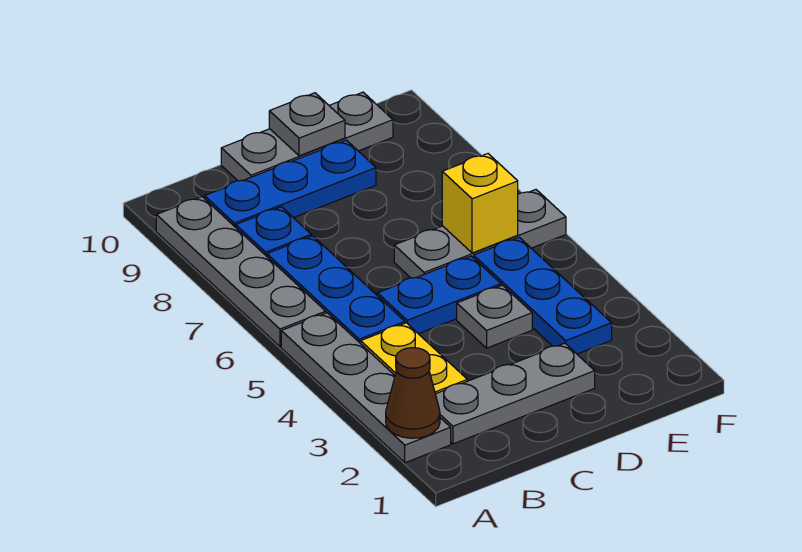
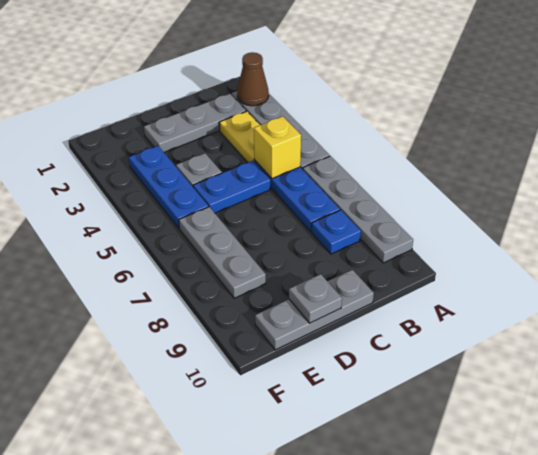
blue 1x3 plate [205,140,376,227] -> none
grey 1x3 plate [394,190,566,278] -> grey 1x3 plate turned to [179,207,266,298]
yellow 1x1 brick [442,154,518,253] -> yellow 1x1 brick moved to [254,116,301,179]

